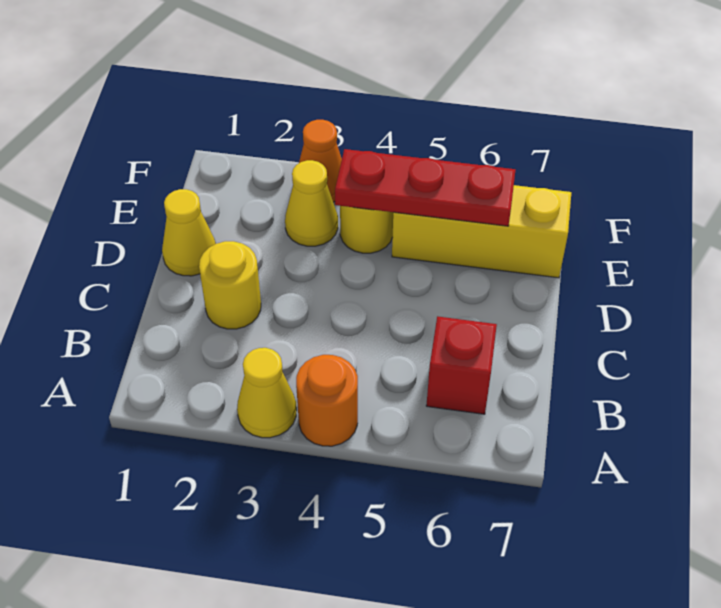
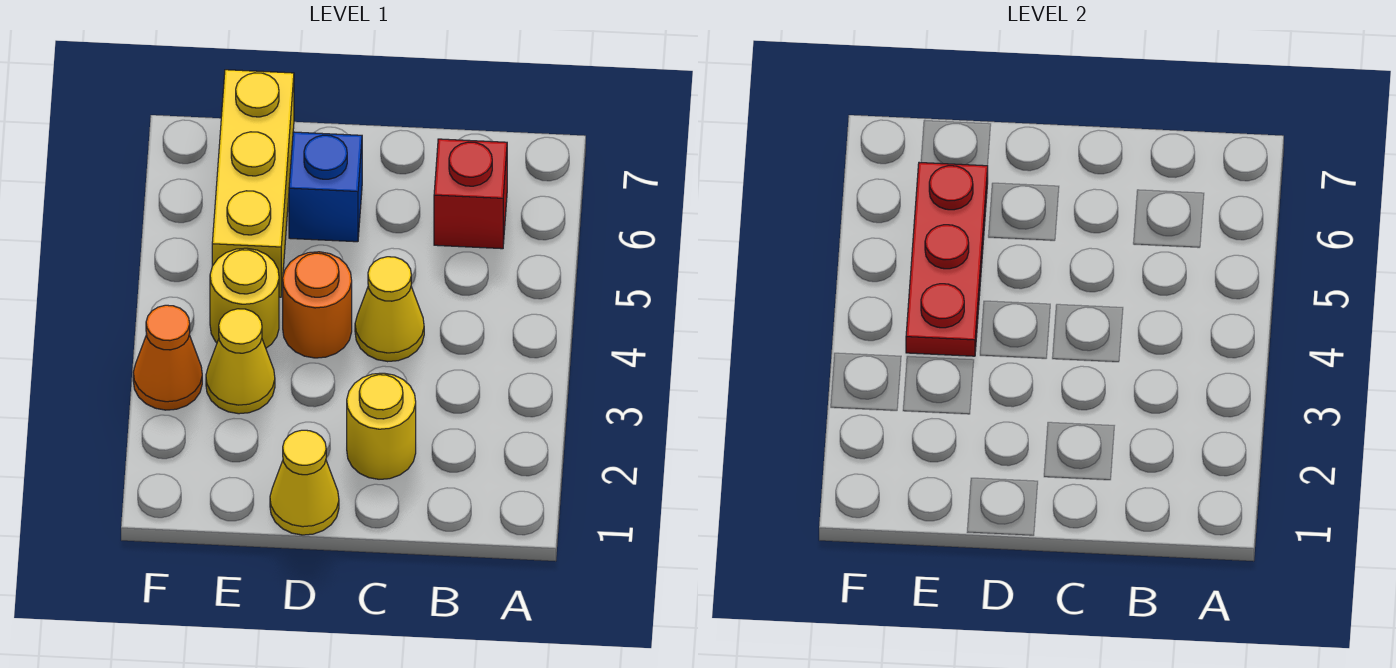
yellow 1x1 cone [237,348,297,438] -> yellow 1x1 cone moved to [355,257,424,362]
orange 1x1 round brick [296,355,358,446] -> orange 1x1 round brick moved to [283,252,352,358]
none -> blue 1x1 brick [289,132,362,242]

